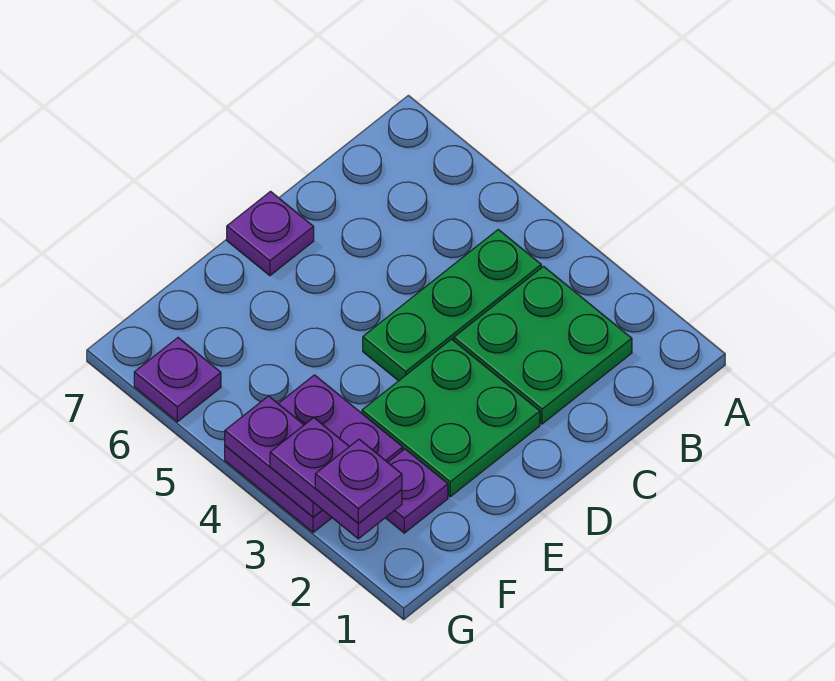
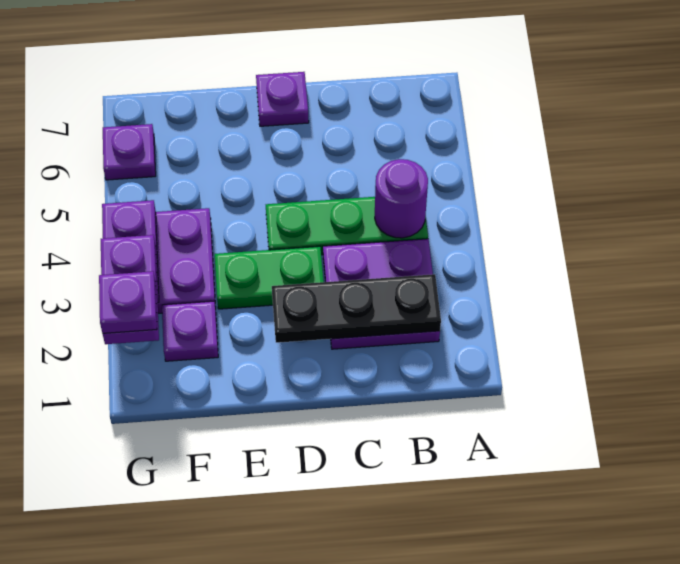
green 2x2 plate [454,266,632,424] -> purple 2x2 plate [323,239,440,349]
none -> black 1x3 plate [272,274,441,343]
none -> purple 1x1 round brick [375,159,428,238]
green 2x2 plate [362,339,540,497] -> green 1x2 plate [215,246,324,309]

